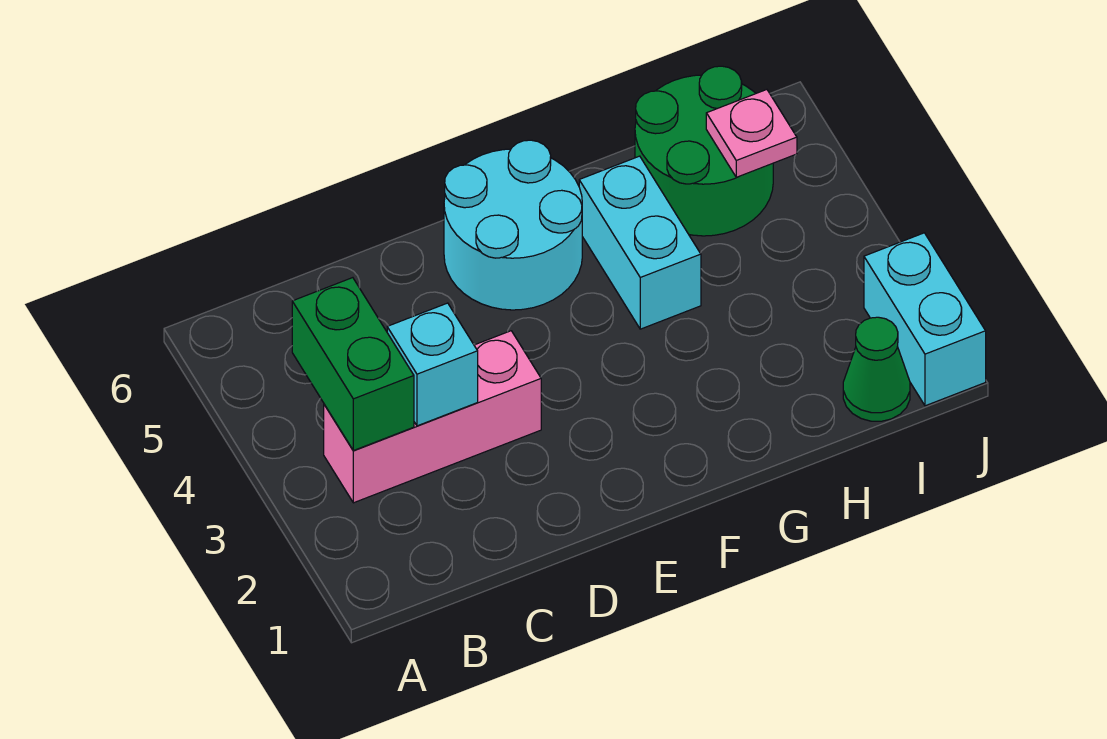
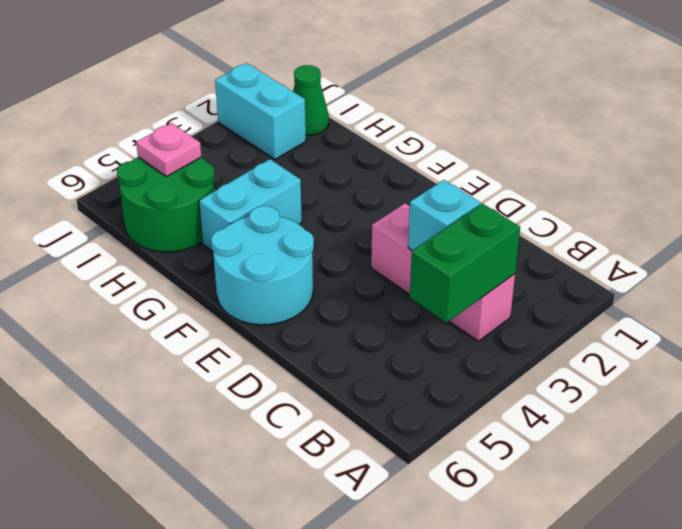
cyan 1x2 brick [864,233,986,406] -> cyan 1x2 brick turned to [215,63,306,159]

